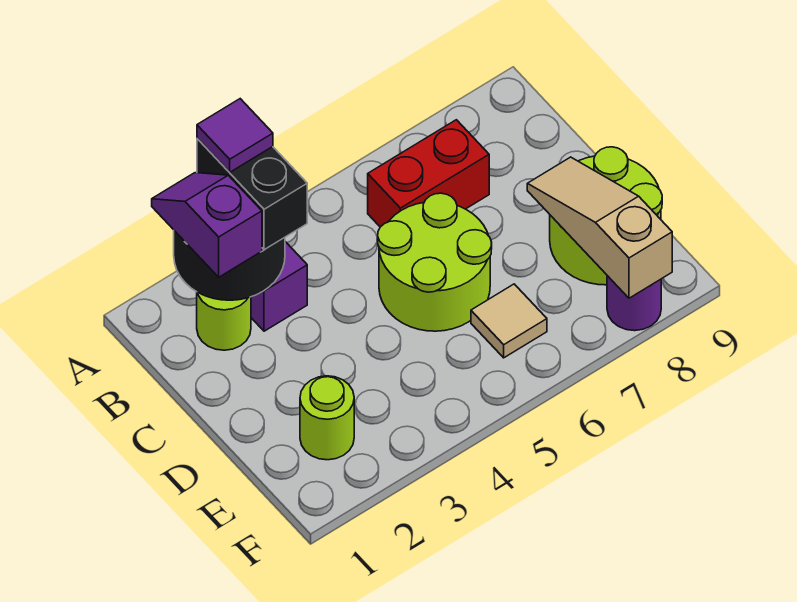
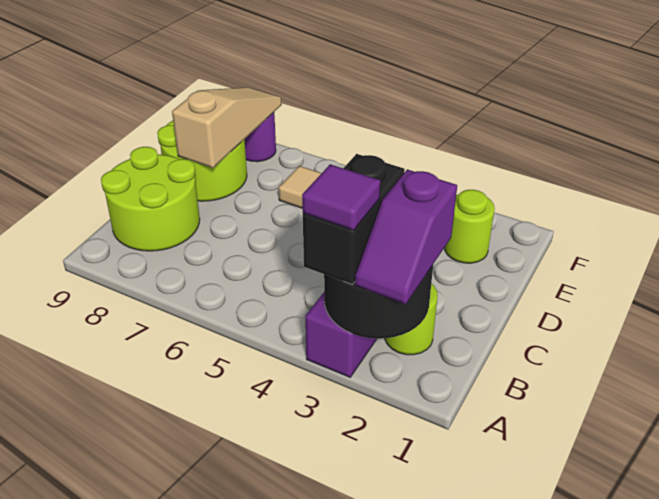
red 1x2 brick [368,120,489,227] -> none
lime 2x2 round brick [378,193,492,331] -> lime 2x2 round brick moved to [101,147,200,251]
tan 1x3 slope [527,157,672,298] -> tan 1x3 slope turned to [172,88,282,168]

